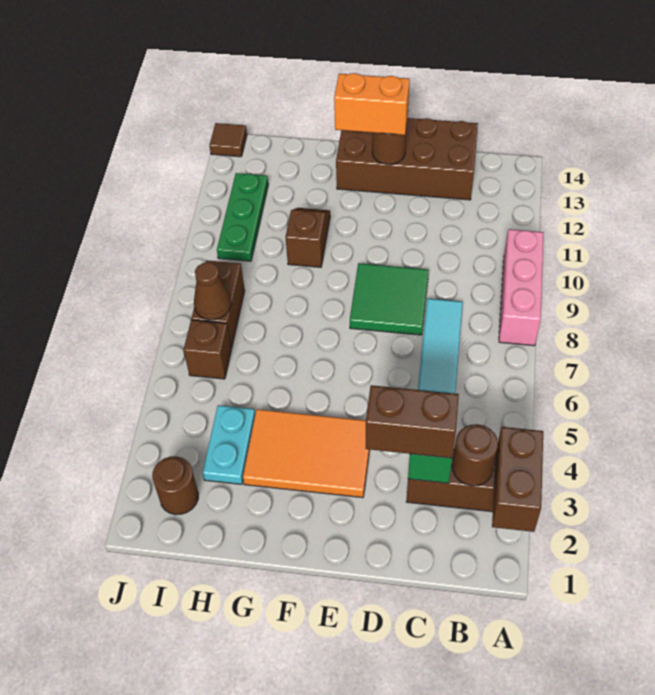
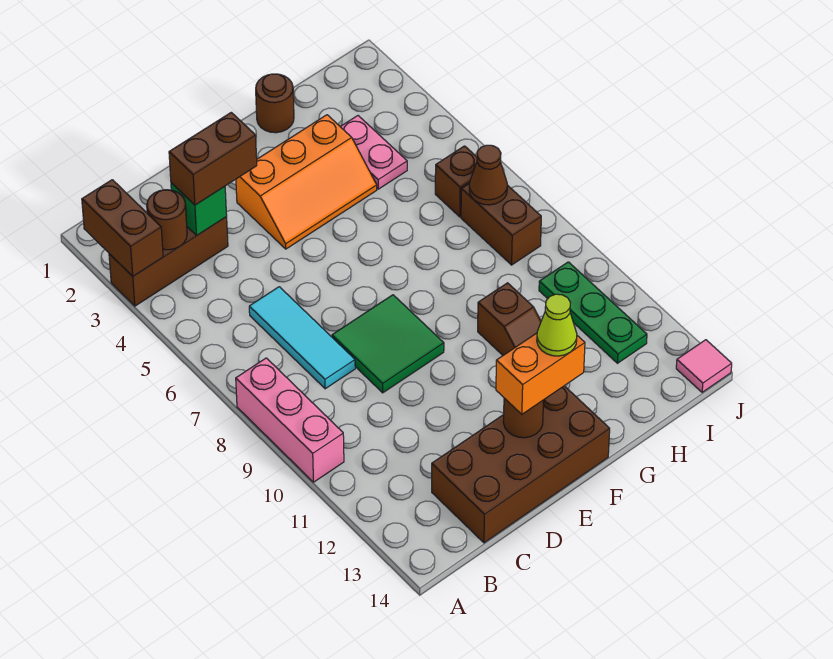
orange 2x3 tile [243,409,370,498] -> orange 2x3 slope [236,115,377,249]
none -> lime 1x1 cone [537,294,577,356]
cyan 1x2 plate [203,405,255,484] -> pink 1x2 plate [340,116,407,189]
brown 1x1 round brick [152,456,198,515] -> brown 1x1 round brick moved to [256,74,294,133]
brown 1x1 tile [209,123,247,157] -> pink 1x1 tile [676,340,732,392]

